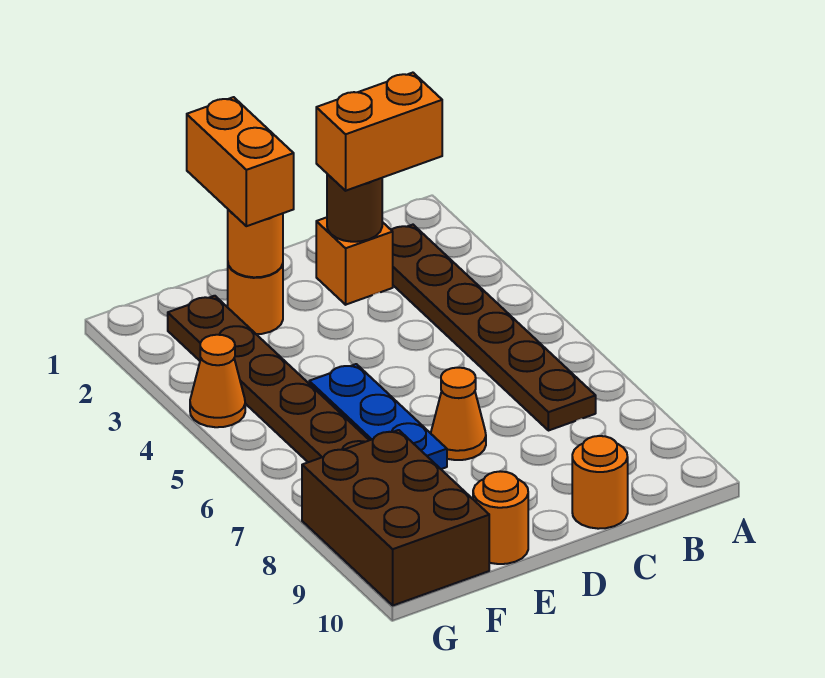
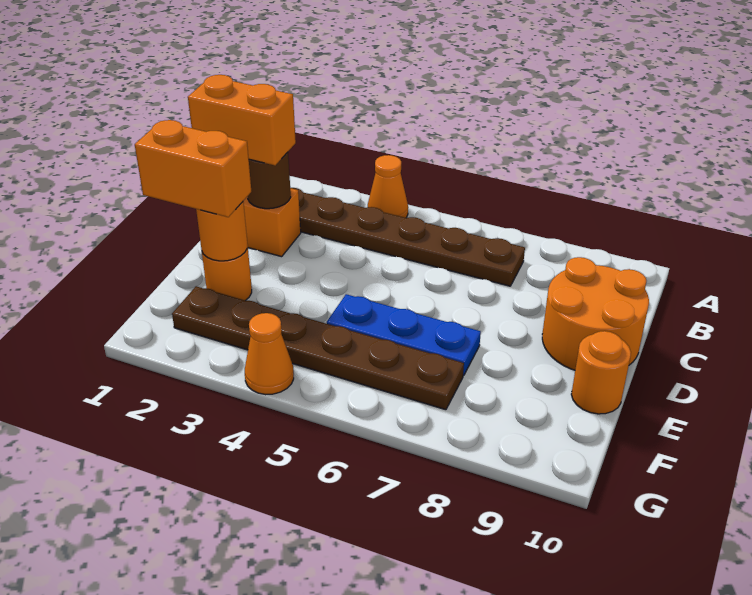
orange 1x2 brick [316,73,442,191] -> orange 1x2 brick turned to [188,75,296,165]
orange 1x1 round brick [572,436,628,529] -> orange 2x2 round brick [542,257,649,370]
orange 1x1 cone [431,368,486,460] -> orange 1x1 cone moved to [368,155,408,218]
brown 2x3 brick [302,430,489,605] -> none

